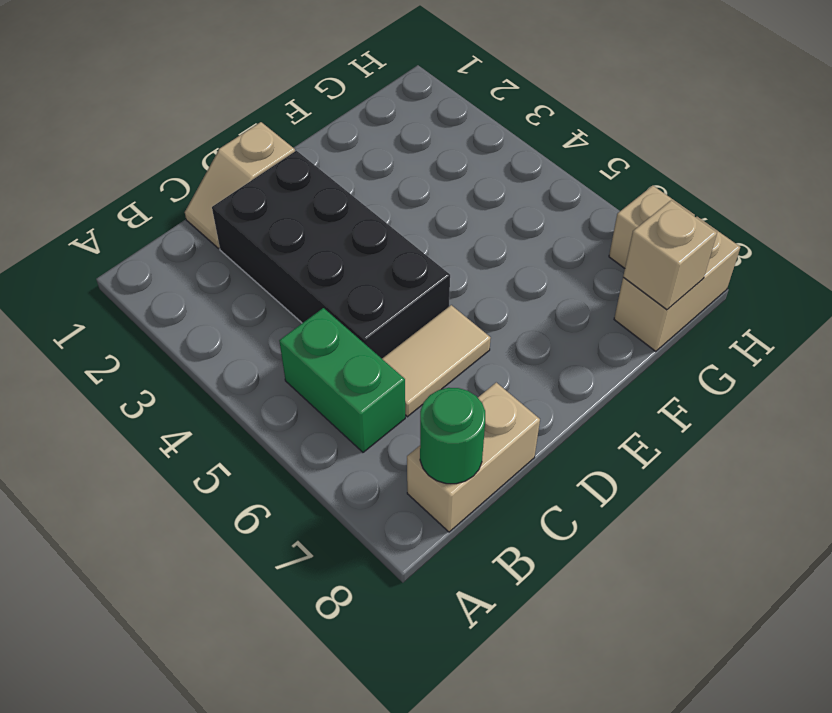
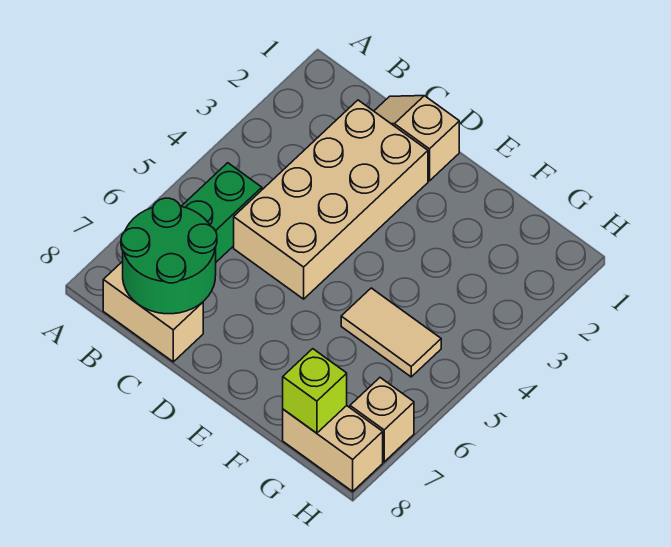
green 1x1 round brick [420,388,485,484] -> green 2x2 round brick [121,198,217,314]
black 2x4 brick [212,151,450,358] -> tan 2x4 brick [234,100,428,299]
tan 1x2 tile [382,305,491,417] -> tan 1x2 tile moved to [341,288,441,377]
tan 1x1 brick [623,200,717,310] -> lime 1x1 brick [283,349,347,433]

